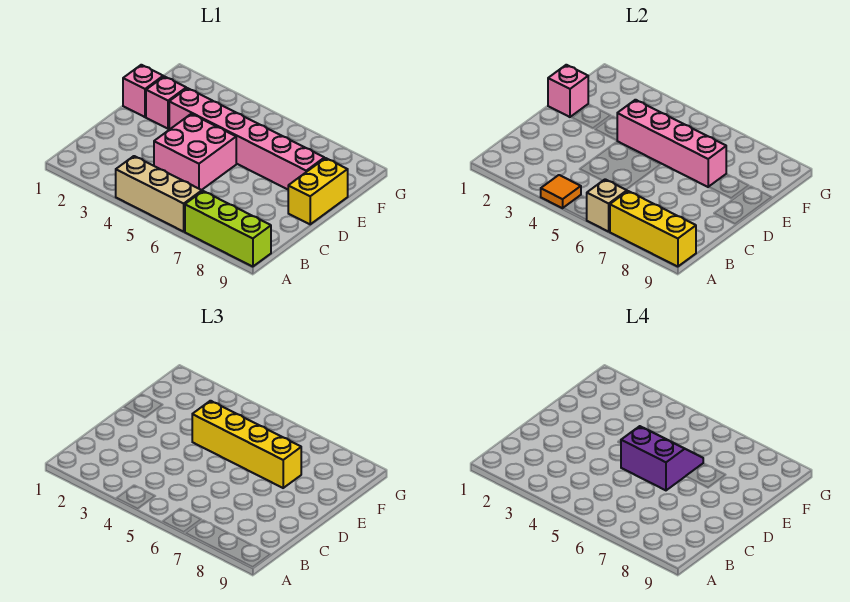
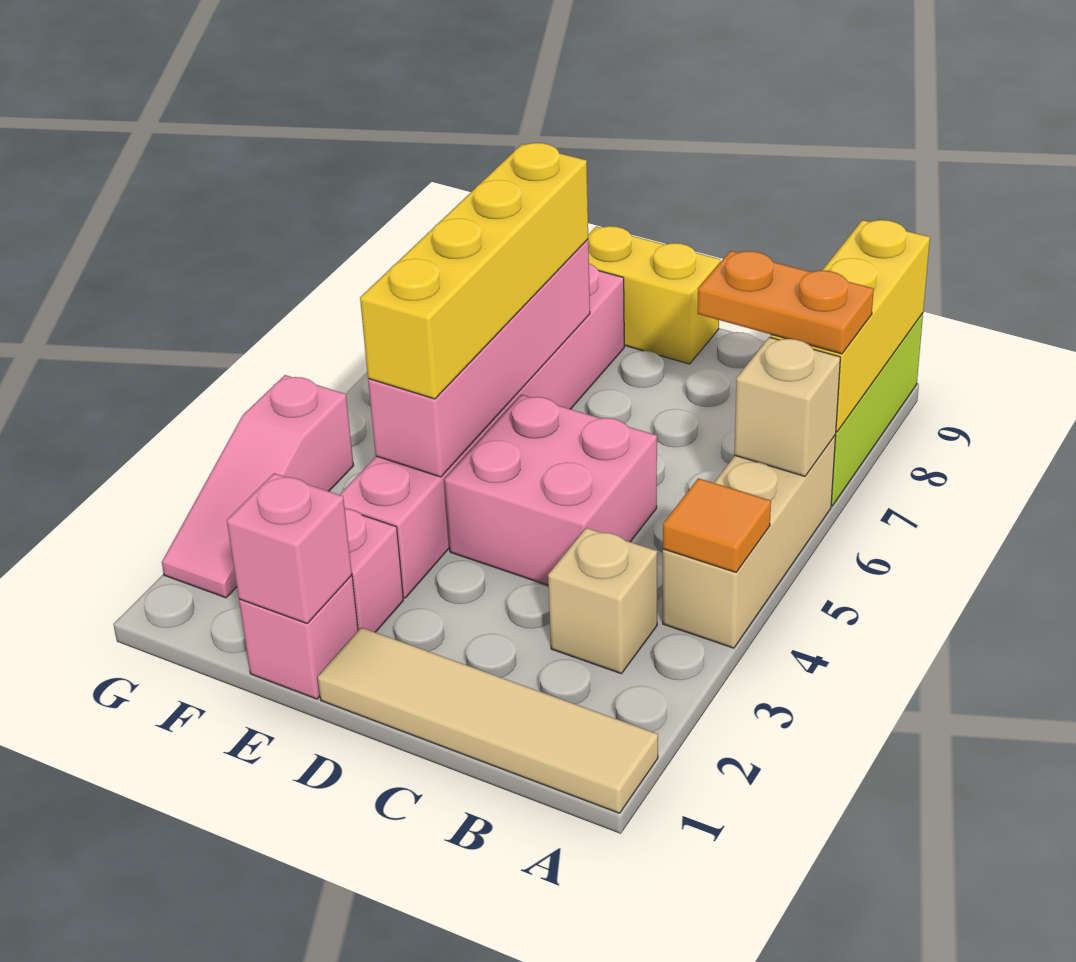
none -> tan 1x4 tile [318,627,658,813]
none -> orange 1x2 plate [698,251,874,354]
none -> tan 1x1 brick [548,528,657,674]
purple 2x2 slope [621,426,703,490] -> none
none -> pink 1x3 slope [162,375,354,598]

